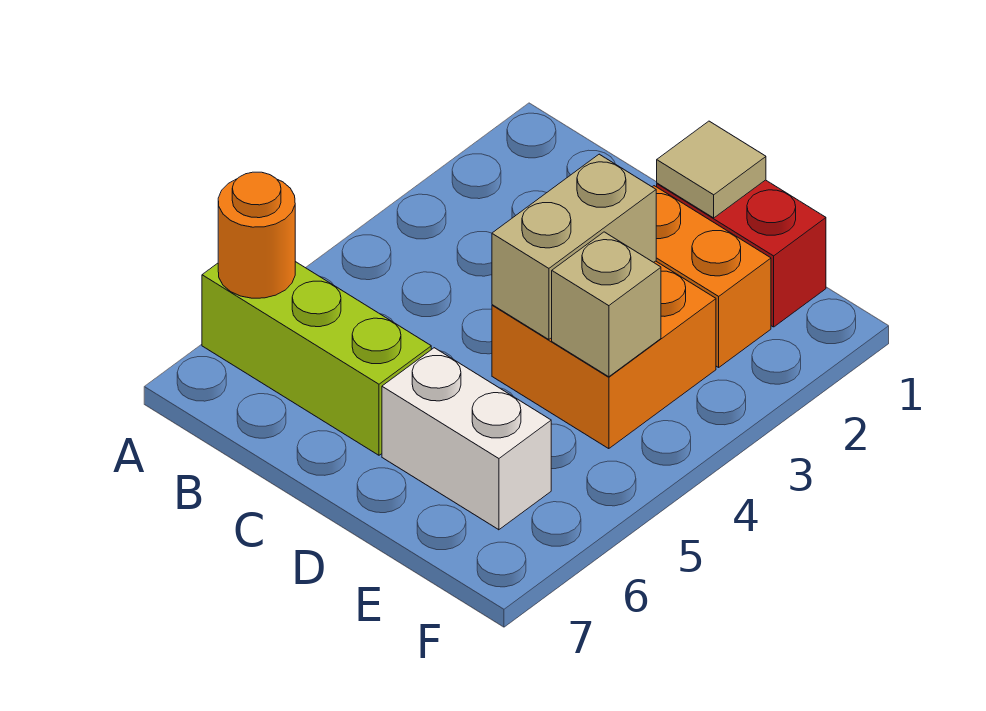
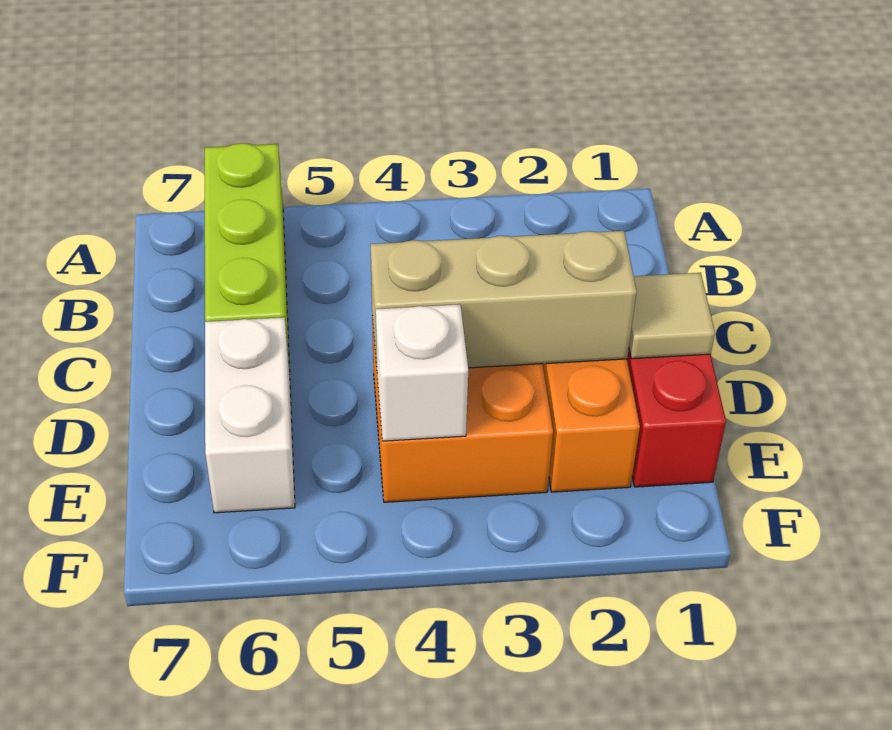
orange 1x1 round brick [218,172,295,298] -> none
tan 1x2 brick [492,154,656,340] -> tan 1x3 brick [370,231,637,368]
tan 1x1 brick [552,232,661,377] -> white 1x1 brick [376,304,468,441]

